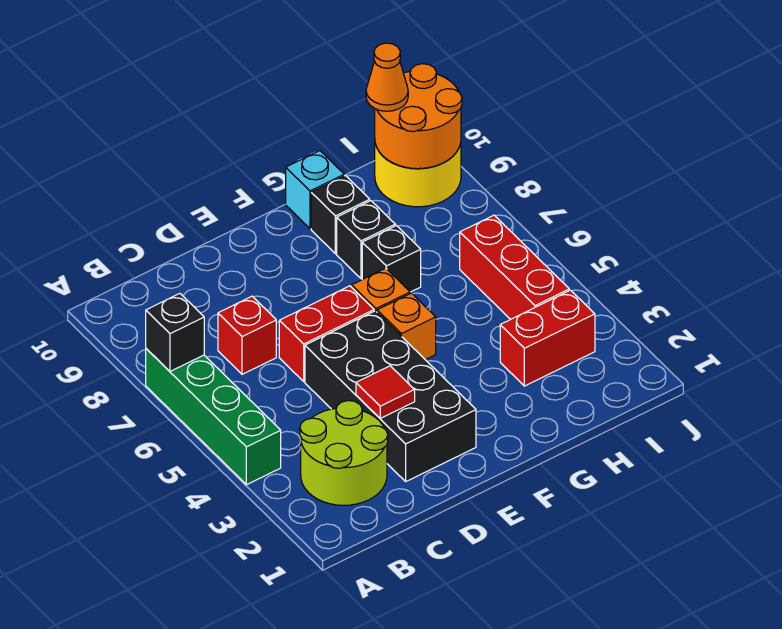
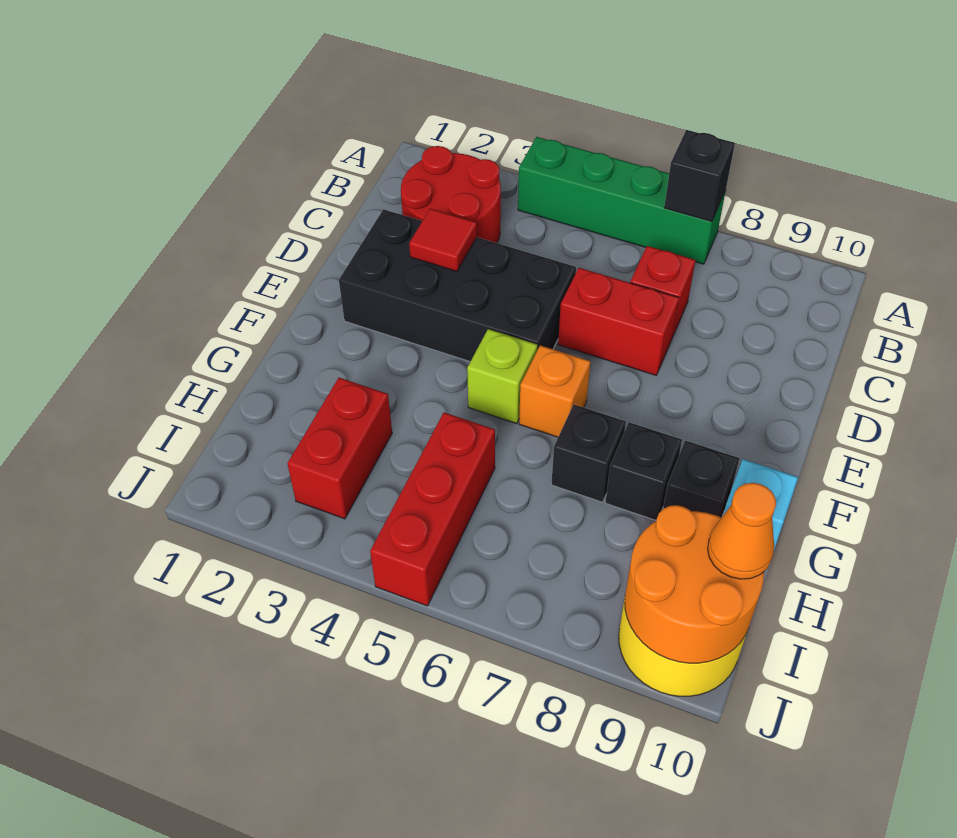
lime 2x2 round brick [300,401,388,505] -> red 2x2 round brick [401,146,501,243]
red 1x2 brick [279,286,374,381] -> red 1x2 brick turned to [558,268,679,375]
orange 1x1 brick [377,293,436,360] -> lime 1x1 brick [467,329,537,423]
red 1x3 brick [460,215,569,319] -> red 1x3 brick turned to [370,413,495,606]

